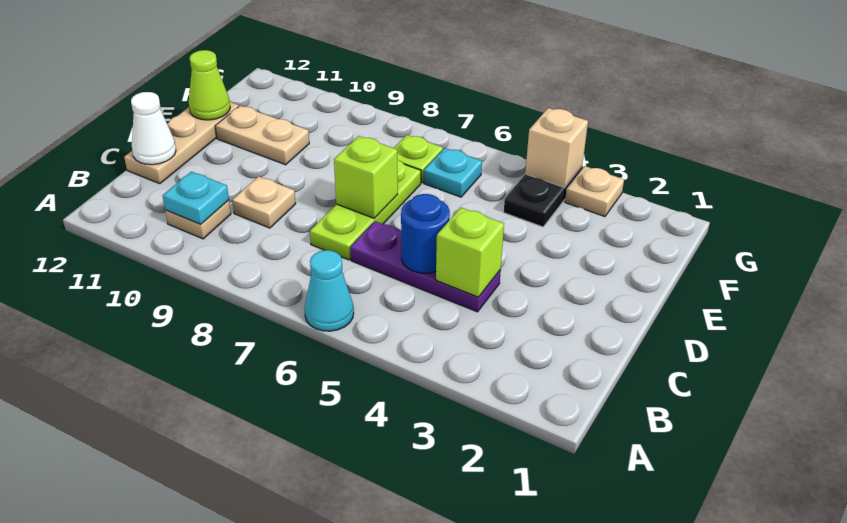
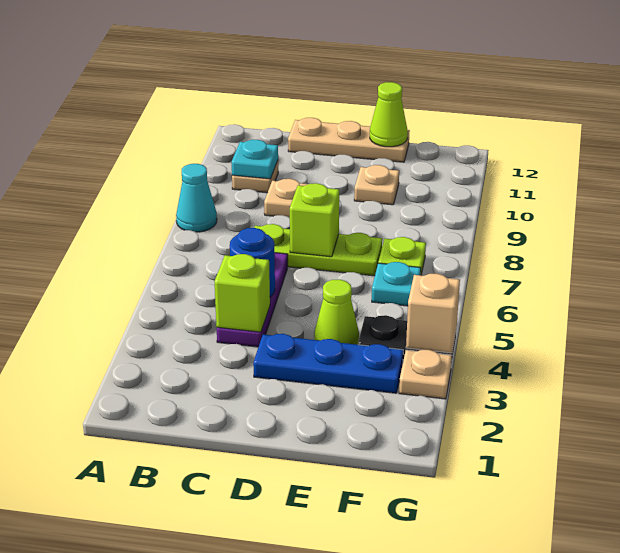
cyan 1x1 cone [304,250,354,331] -> cyan 1x1 cone moved to [176,164,217,232]
white 1x1 cone [131,92,176,165] -> none
none -> blue 1x3 plate [253,334,403,393]
none -> lime 1x1 cone [314,279,359,345]
tan 1x2 plate [215,106,309,165] -> tan 1x1 plate [354,165,399,205]

